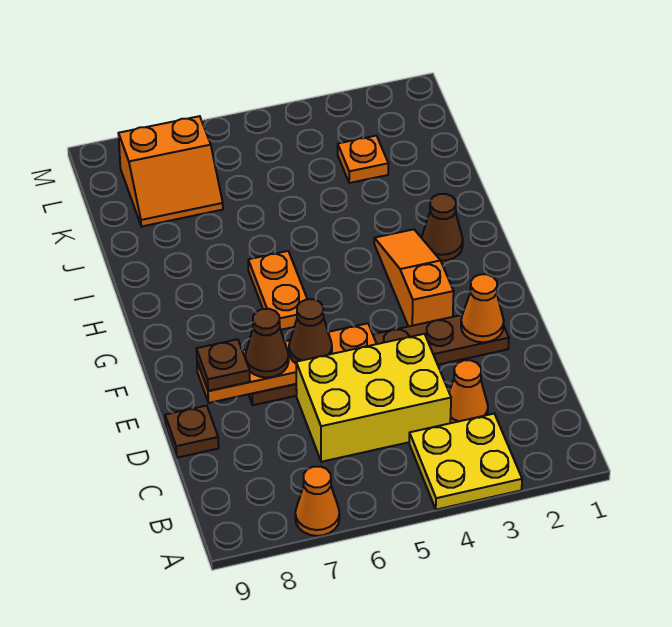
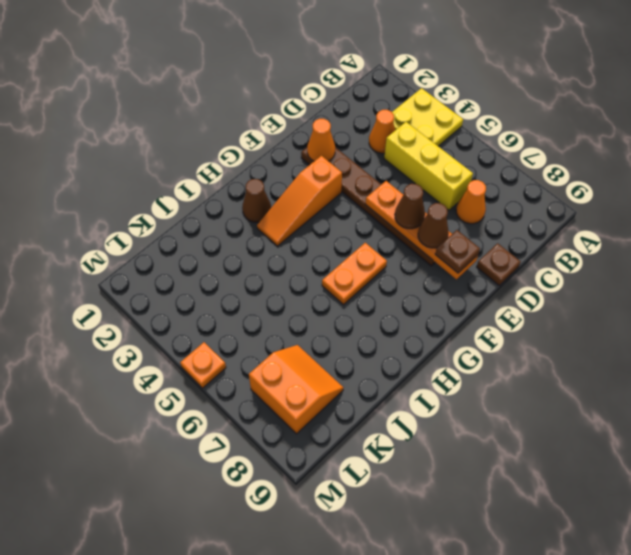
orange 1x1 cone [295,466,339,536] -> orange 1x1 cone moved to [456,180,486,224]
yellow 2x3 brick [296,334,451,462] -> yellow 1x3 brick [384,122,473,210]
orange 1x1 plate [338,136,388,183] -> orange 1x1 plate moved to [180,342,226,388]

